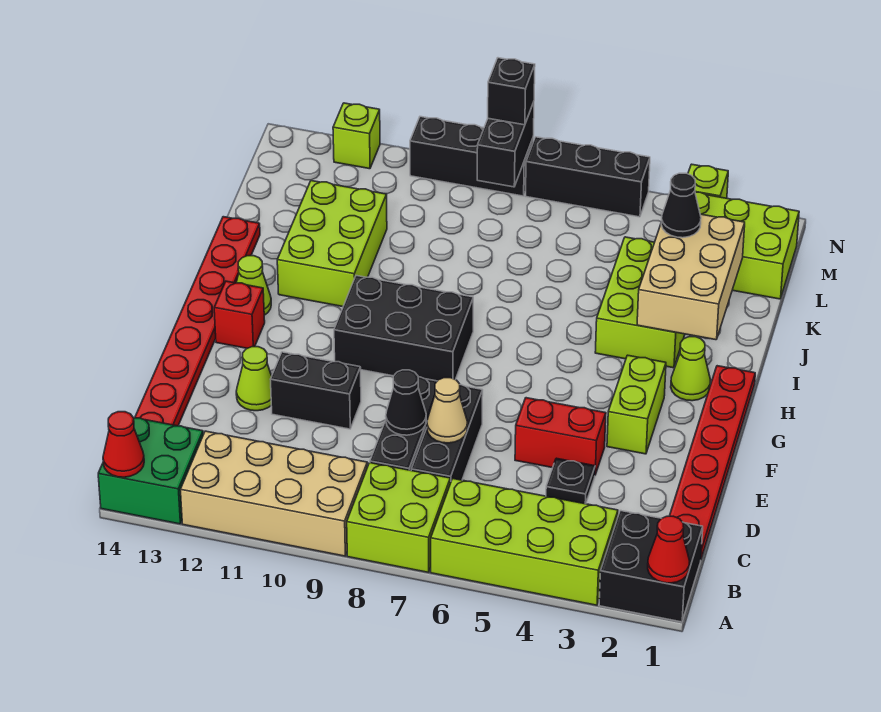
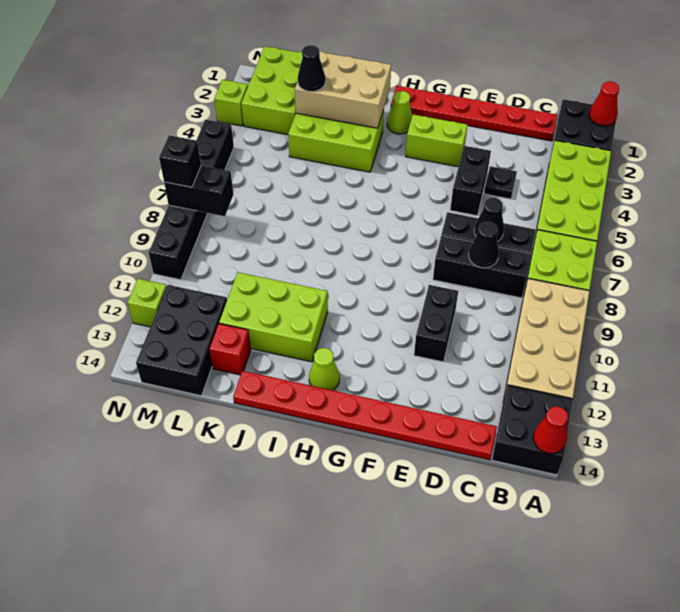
green 2x2 brick [98,418,203,524] -> black 2x2 brick [492,385,573,475]
tan 1x1 cone [427,378,468,443] -> black 1x1 cone [474,198,504,242]
red 1x2 brick [515,398,606,475] -> black 1x2 brick [450,146,491,216]
lime 1x1 cone [236,347,272,411] -> none
black 2x3 brick [334,276,473,381] -> black 2x3 brick moved to [136,285,227,396]
red 1x1 brick [214,281,265,348] -> red 1x1 brick moved to [209,324,251,375]

